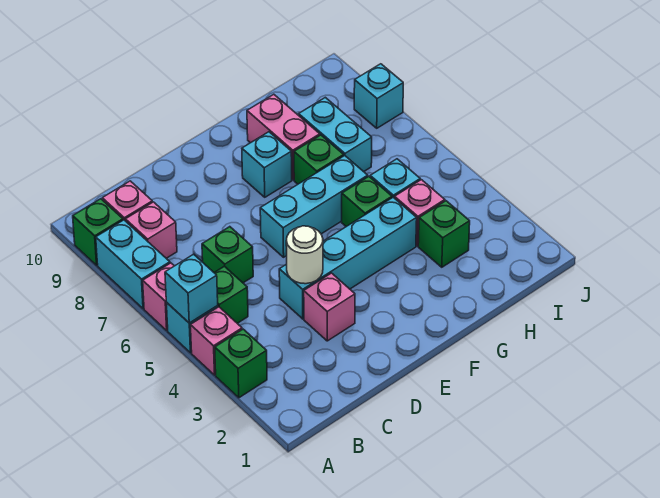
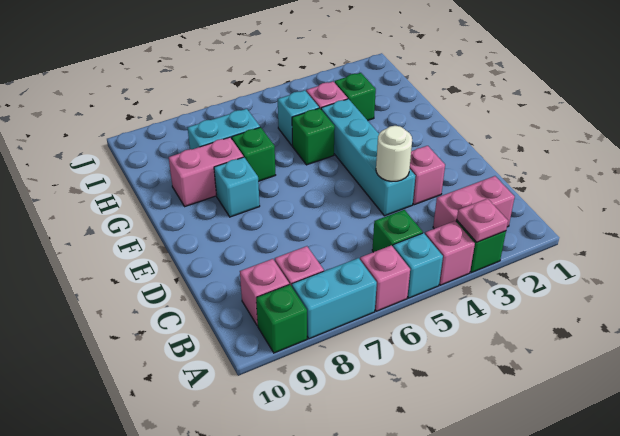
none -> pink 1x1 plate [457,199,508,242]
cyan 1x1 brick [165,254,218,323] -> none
none -> pink 1x2 brick [433,176,515,229]
green 1x1 brick [202,227,253,283] -> none
cyan 1x3 brick [260,156,368,257] -> none
cyan 1x1 brick [354,64,403,128] -> none

